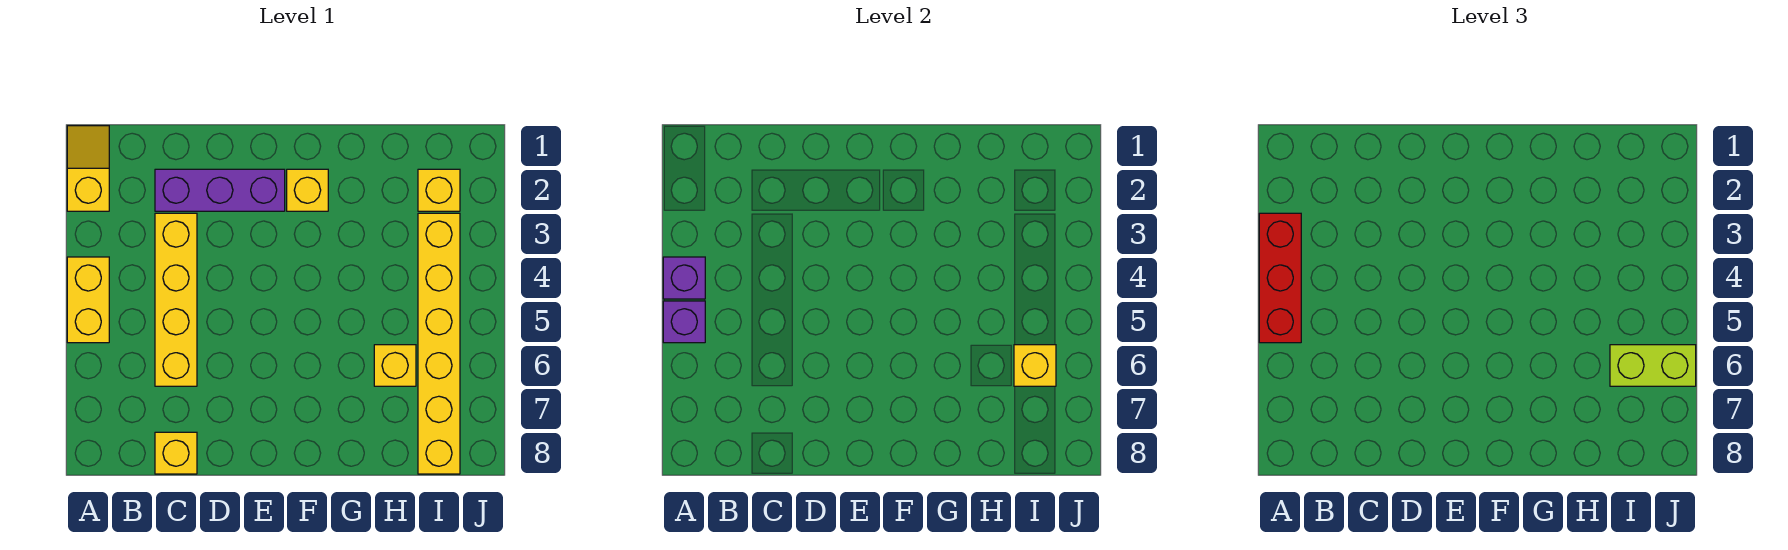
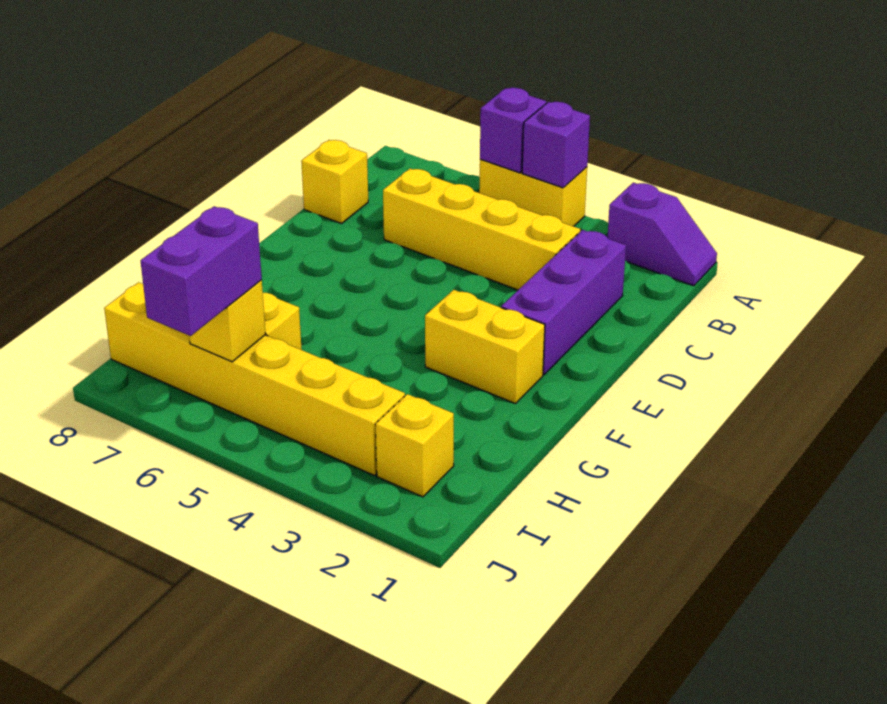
yellow 1x2 slope [67,126,109,211] -> purple 1x2 slope [607,183,717,286]
red 1x3 brick [1259,213,1301,343] -> none
yellow 1x1 brick [287,169,328,211] -> yellow 1x2 brick [425,290,545,404]
lime 1x2 brick [1610,345,1696,386] -> purple 1x2 brick [140,206,262,336]

